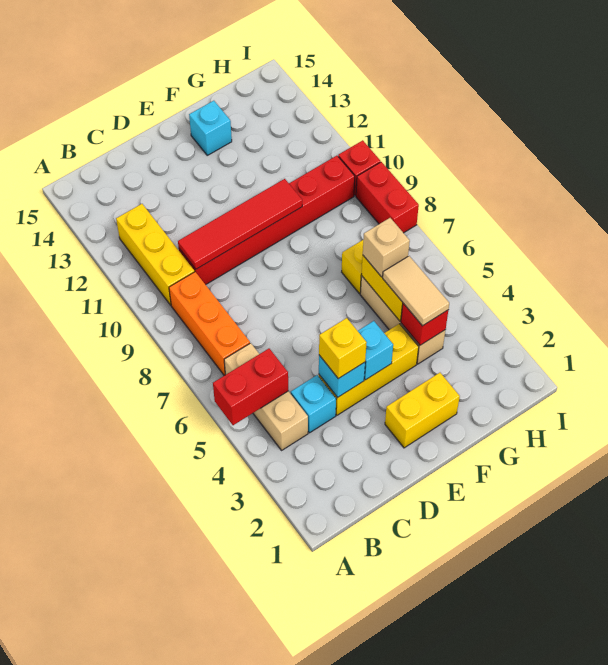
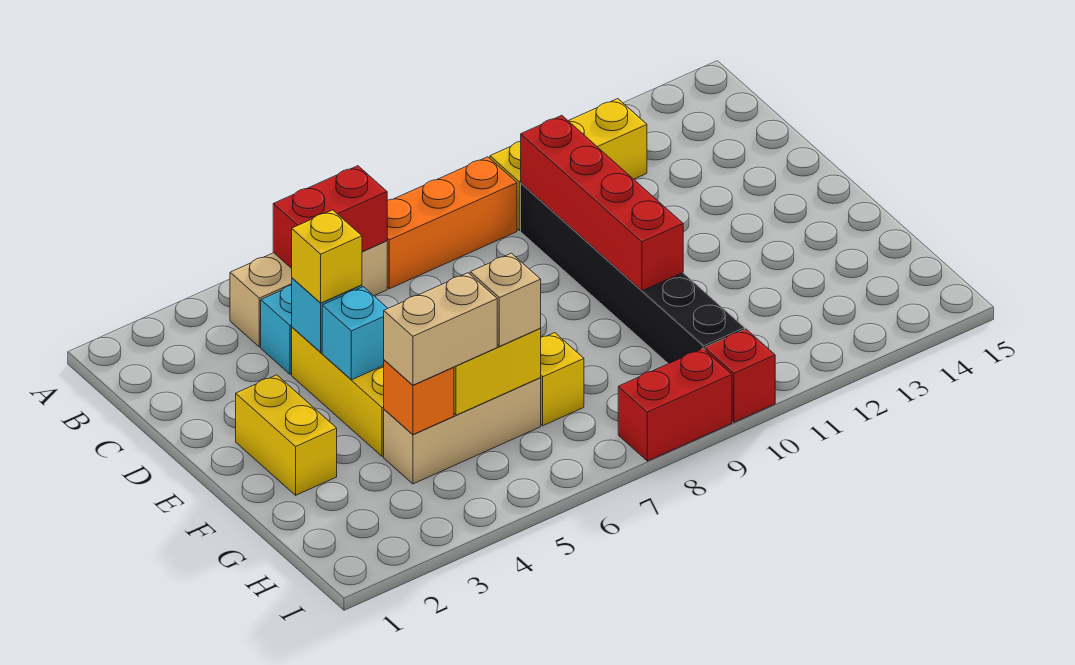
red 1x2 brick [213,349,288,425] -> red 1x2 brick turned to [273,166,387,268]
red 1x6 brick [179,156,355,285] -> black 1x6 brick [521,183,745,364]
red 1x4 tile [178,179,302,269] -> red 1x4 brick [521,115,683,291]
cyan 1x1 brick [189,101,232,155] -> none
red 1x1 brick [401,303,448,345] -> orange 1x1 brick [384,360,454,434]
tan 1x2 tile [383,256,449,326] -> tan 1x2 brick [384,273,497,385]

